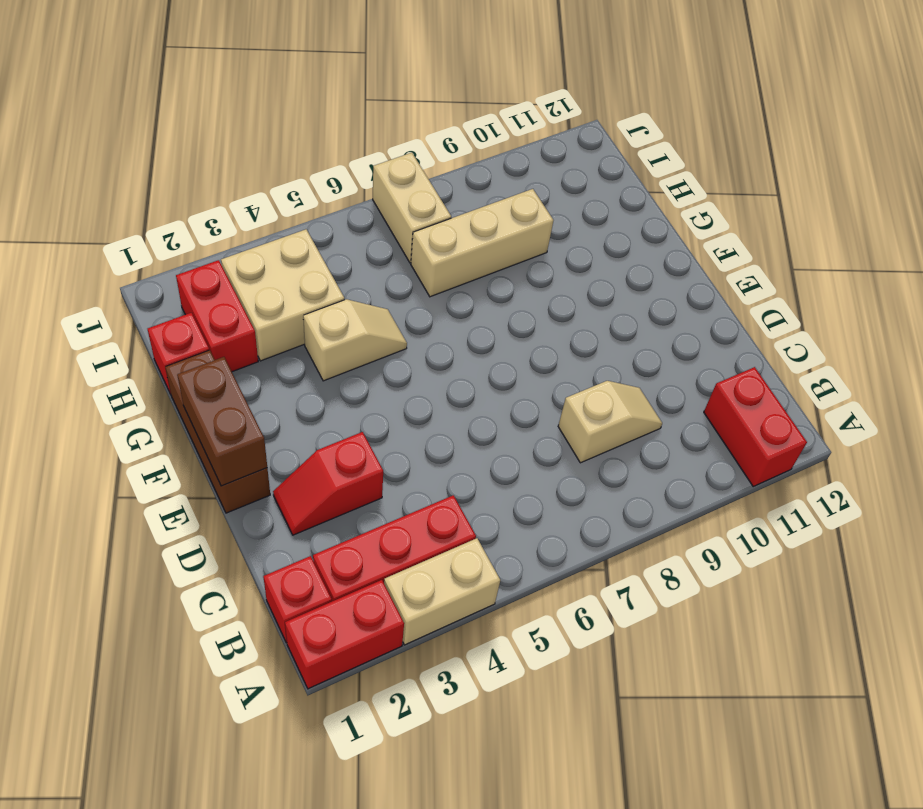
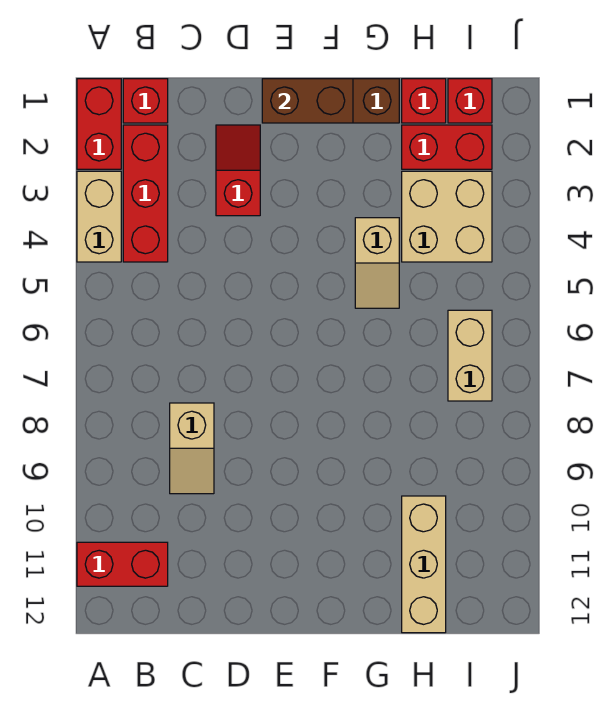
tan 1x3 brick [411,189,553,297] -> tan 1x3 brick moved to [402,496,446,633]
none -> red 1x1 brick [448,79,492,123]
tan 1x2 brick [373,153,451,263] -> tan 1x2 brick turned to [448,310,492,401]

